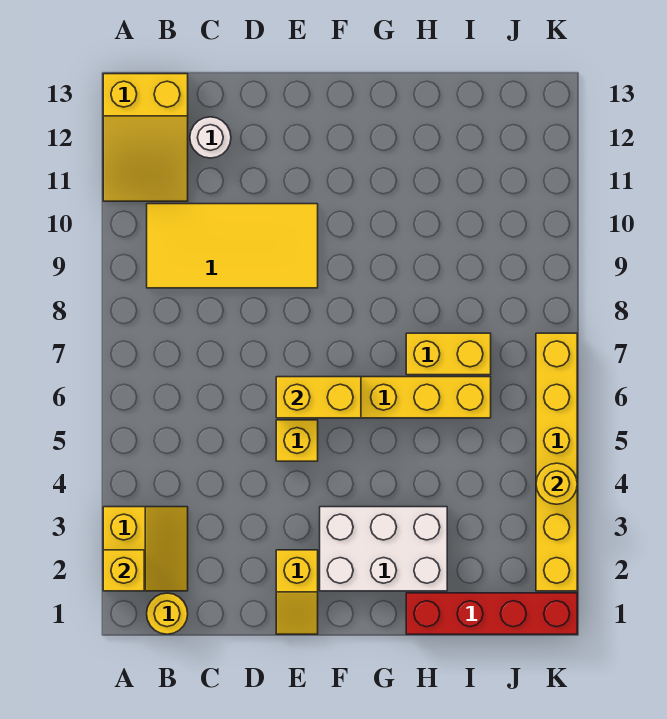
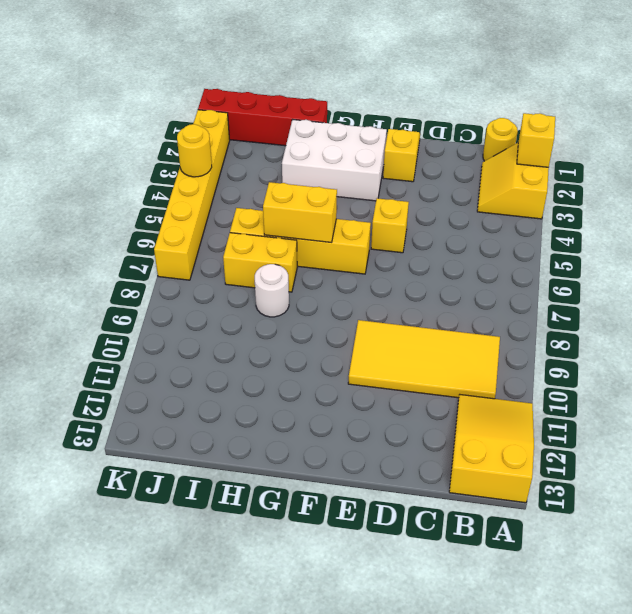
white 1x1 round brick [190,117,231,158] -> white 1x1 round brick moved to [255,264,289,317]
yellow 1x2 brick [276,377,361,418] -> yellow 1x2 brick moved to [263,182,337,242]

